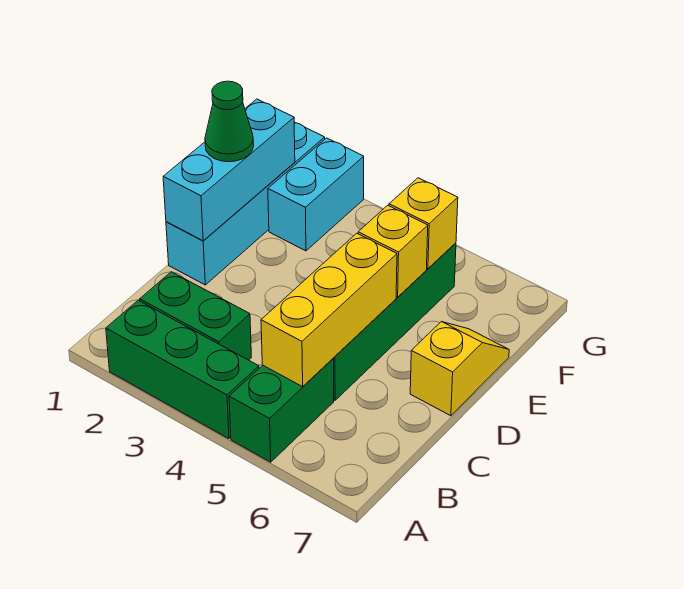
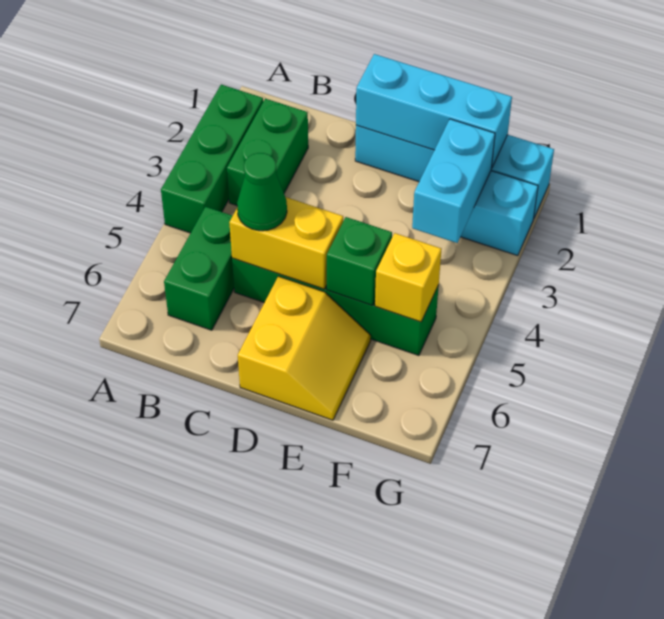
green 1x2 brick [229,359,334,462] -> green 1x2 brick turned to [164,207,234,330]
yellow 1x3 brick [261,233,397,387] -> yellow 1x2 brick [229,197,343,289]
yellow 1x2 slope [410,322,509,416] -> yellow 2x2 slope [238,276,371,420]
green 1x1 cone [205,81,254,162] -> green 1x1 cone moved to [237,153,287,231]
yellow 1x1 brick [358,205,428,297] -> green 1x1 brick [327,217,392,305]
none -> cyan 1x2 brick [412,119,495,243]

